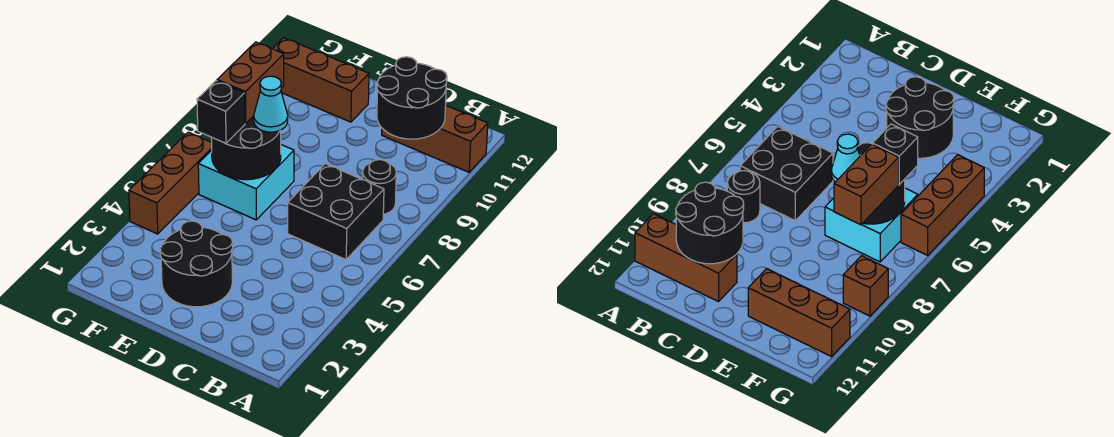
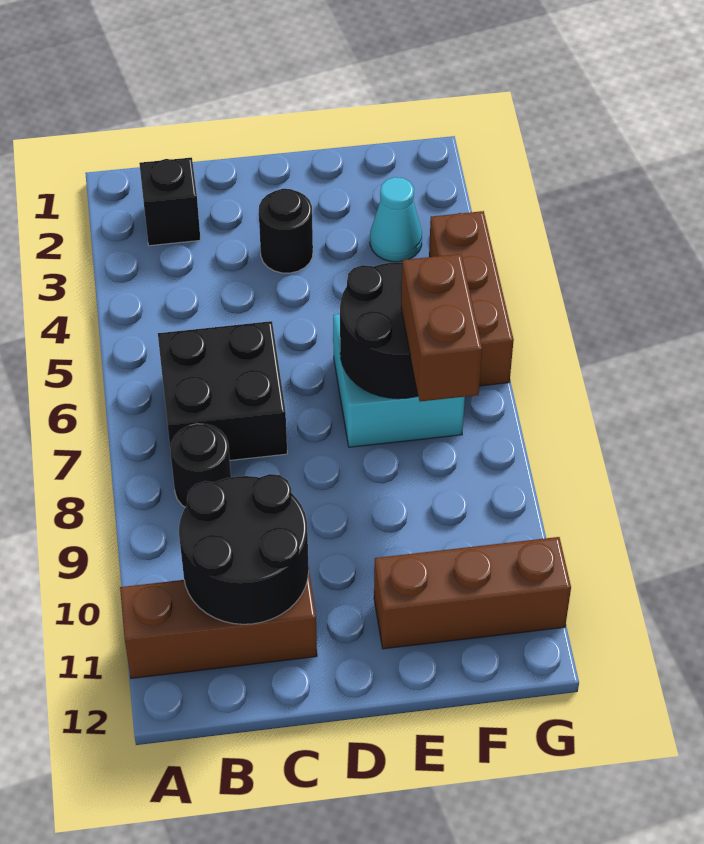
black 2x2 round brick [160,221,233,307] -> black 1x1 round brick [259,189,313,273]
cyan 1x1 cone [254,76,288,132] -> cyan 1x1 cone moved to [370,177,422,262]
black 1x1 brick [197,81,245,143] -> black 1x1 brick moved to [139,157,201,246]
brown 1x1 brick [843,256,888,316] -> none

